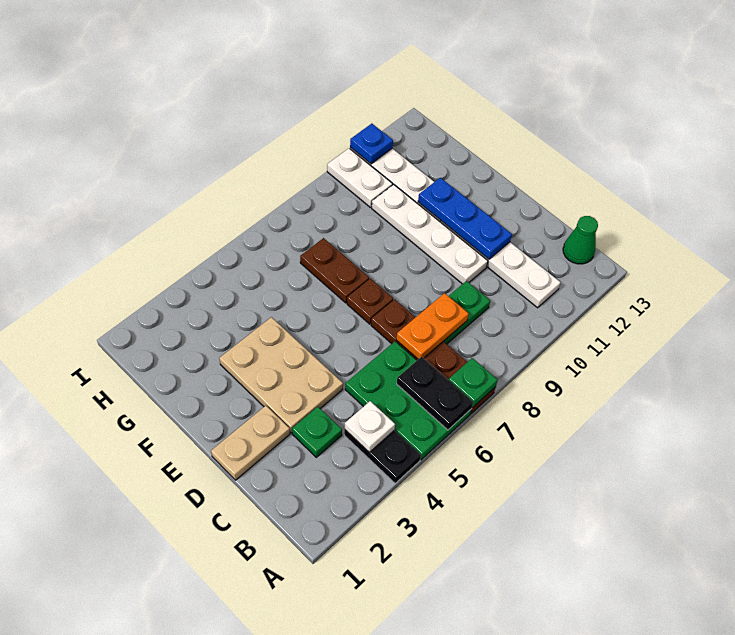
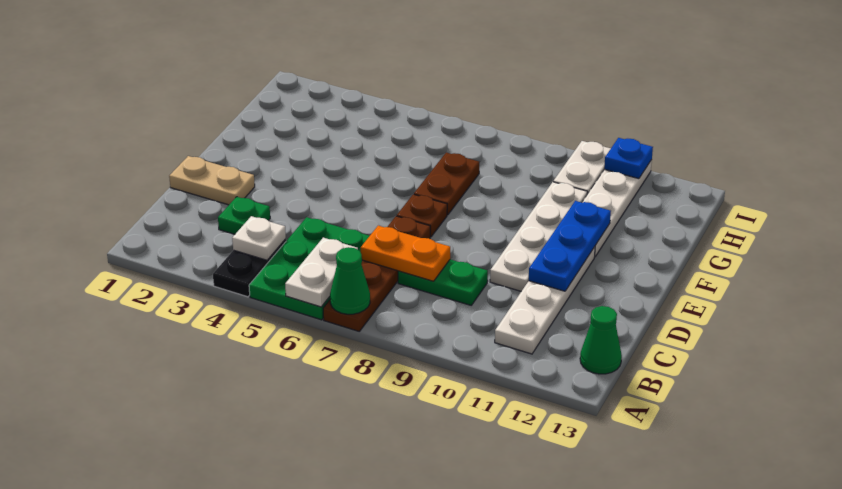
black 1x2 plate [397,357,473,430] -> white 1x2 plate [285,237,358,307]
green 1x1 plate [449,358,498,407] -> green 1x1 cone [330,247,370,314]
tan 2x3 plate [219,317,343,433] -> none

